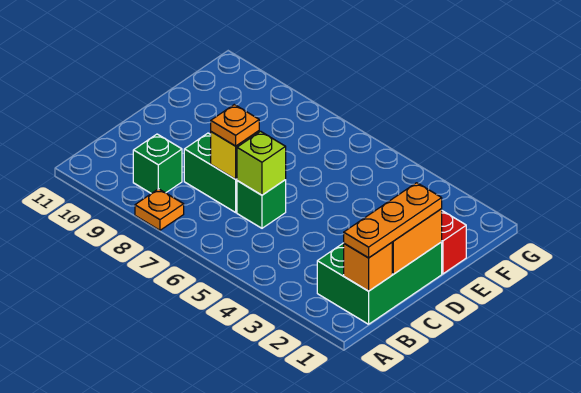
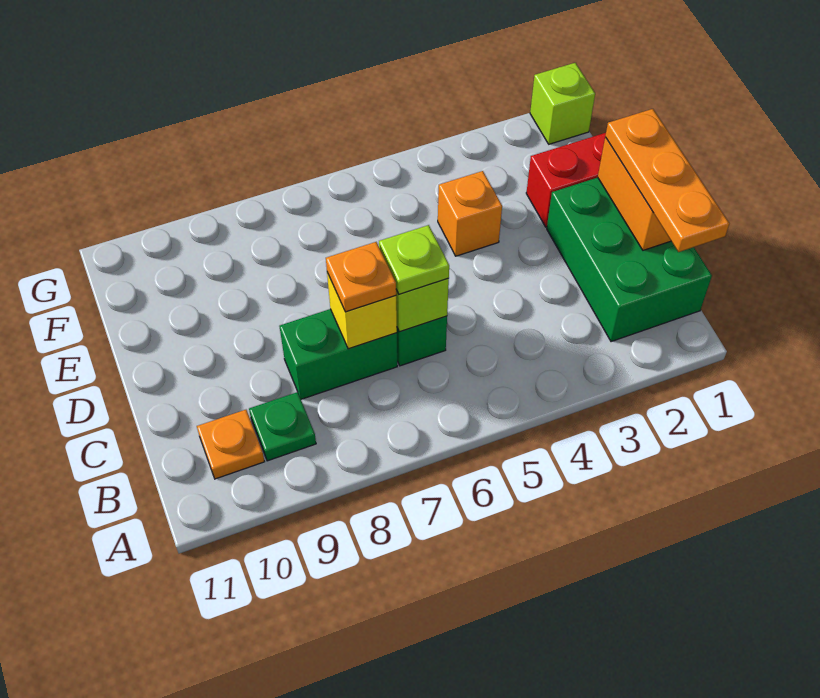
orange 1x1 plate [135,189,184,230] -> orange 1x1 plate moved to [197,410,265,479]
orange 1x1 brick [344,243,392,291] -> orange 1x1 brick moved to [438,171,502,256]
green 1x1 brick [133,134,182,194] -> green 1x1 plate [249,392,316,461]
none -> lime 1x1 plate [379,225,449,294]
none -> lime 1x1 brick [530,63,595,144]

